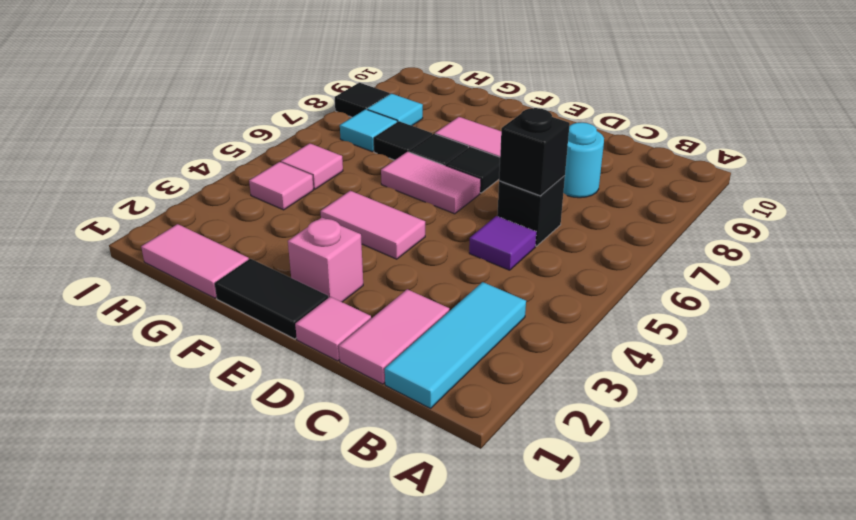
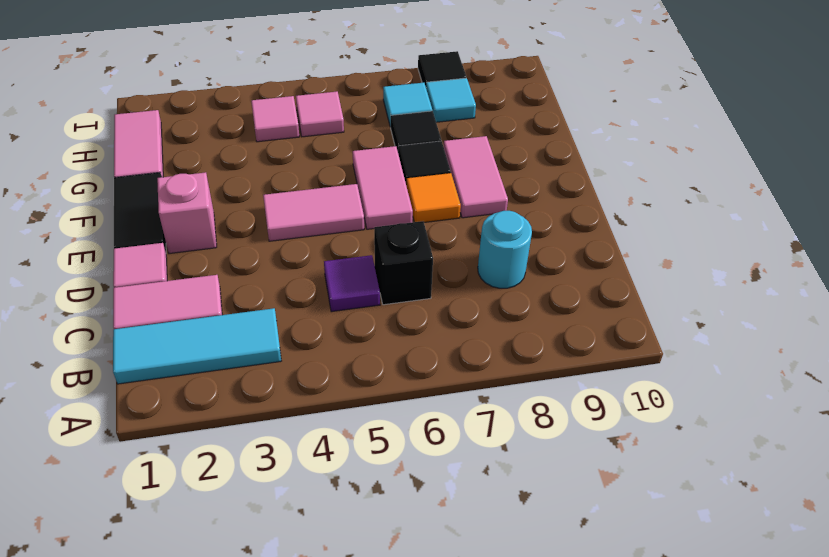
black 1x1 brick [499,108,570,196] -> none
pink 1x2 tile [321,191,425,259] -> pink 1x2 tile turned to [263,184,364,241]
black 1x1 tile [445,147,500,193] -> orange 1x1 tile [407,173,461,222]

